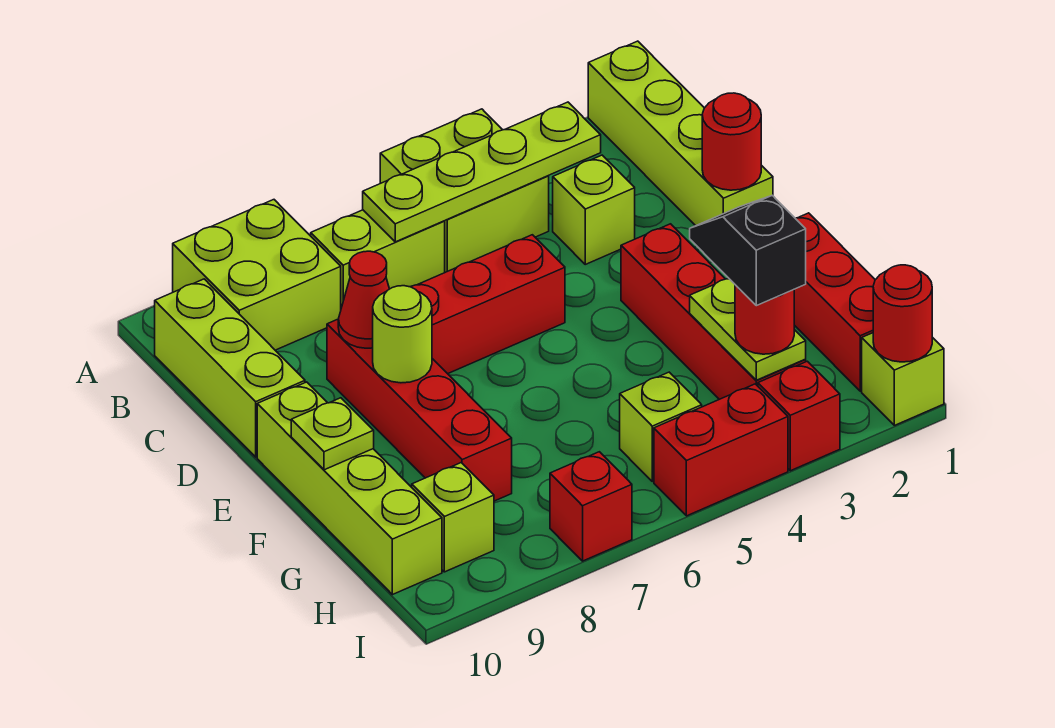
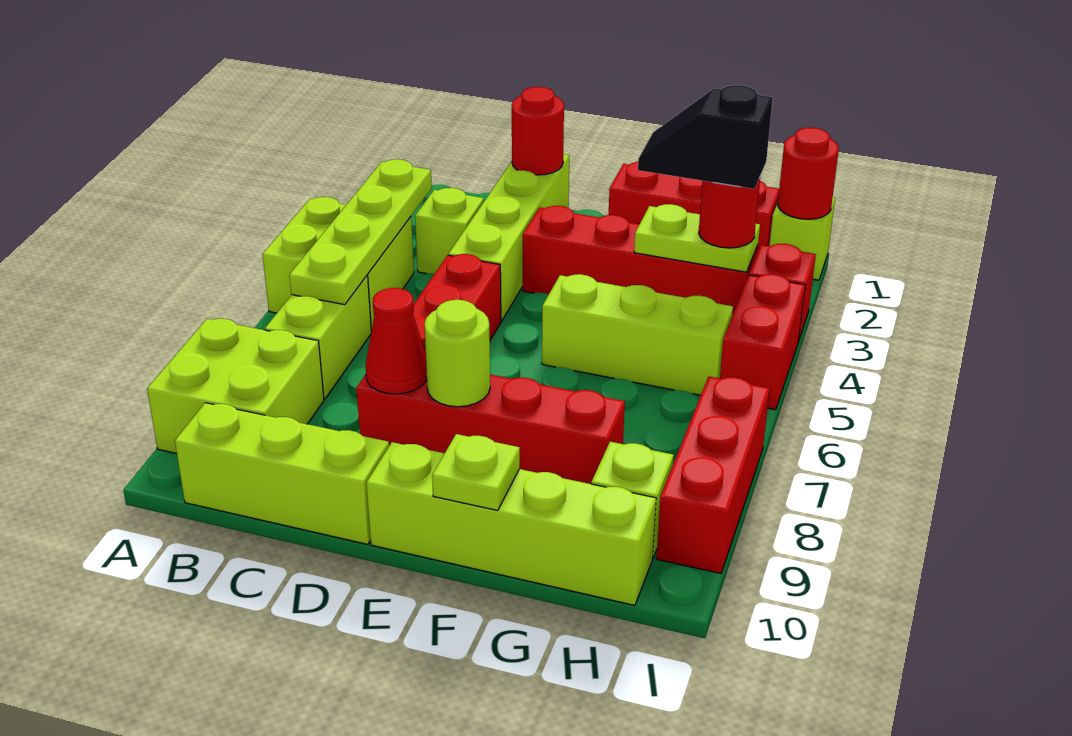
lime 1x4 brick [588,41,773,226] -> lime 1x4 brick turned to [448,154,569,321]
lime 1x1 brick [620,372,702,481] -> lime 1x3 brick [542,274,733,395]
red 1x1 brick [550,452,632,561] -> red 1x3 brick [656,376,770,573]

